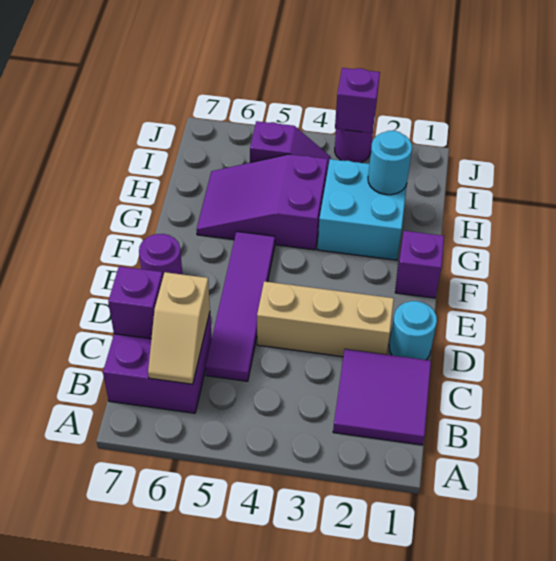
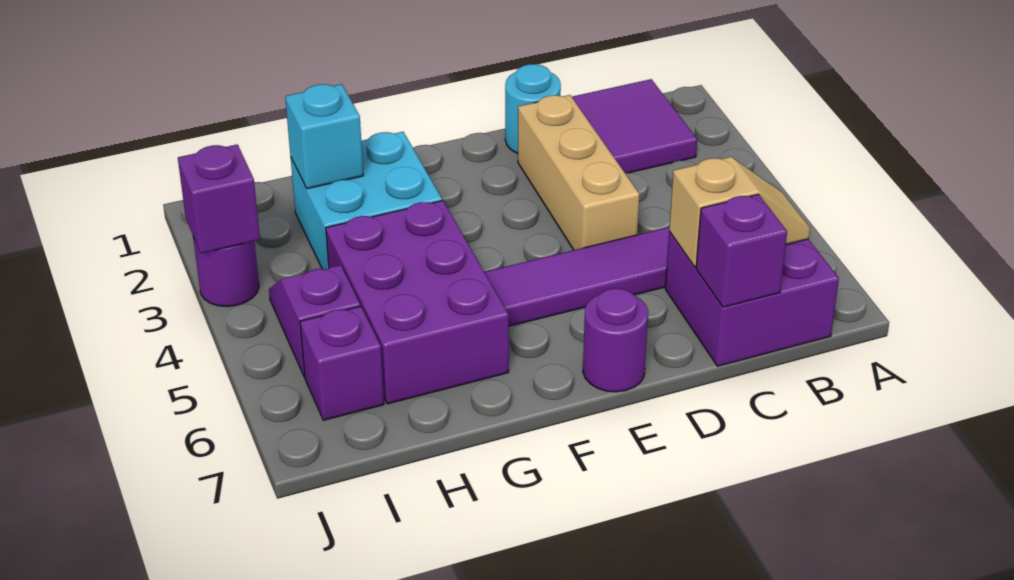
purple 1x1 brick [395,231,444,298] -> purple 1x1 brick moved to [300,306,384,420]
purple 2x3 slope [197,154,328,250] -> purple 2x3 brick [326,201,509,404]
cyan 1x1 round brick [368,130,412,195] -> cyan 1x1 brick [285,84,363,189]

